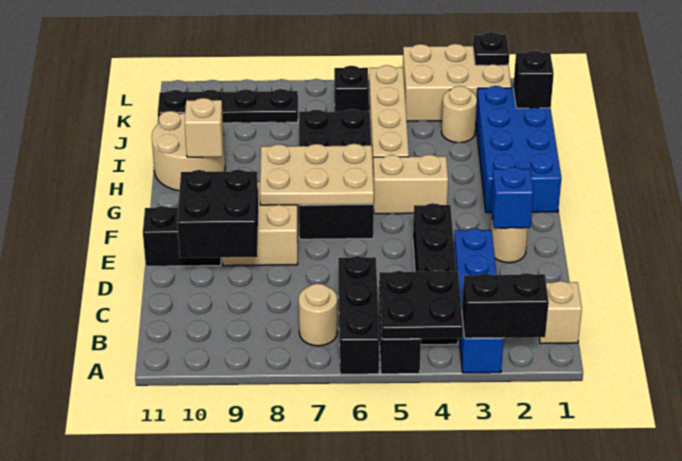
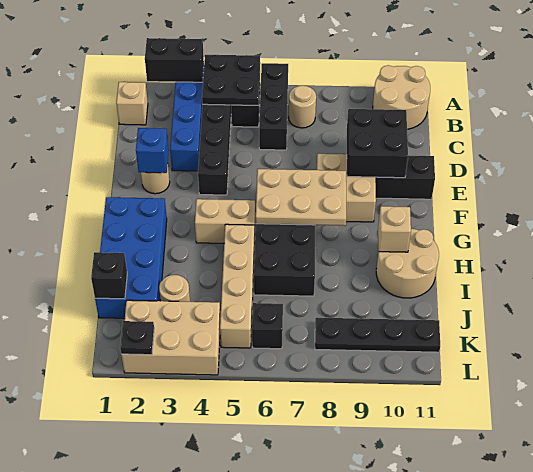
none -> tan 2x2 round brick [373,65,430,129]

